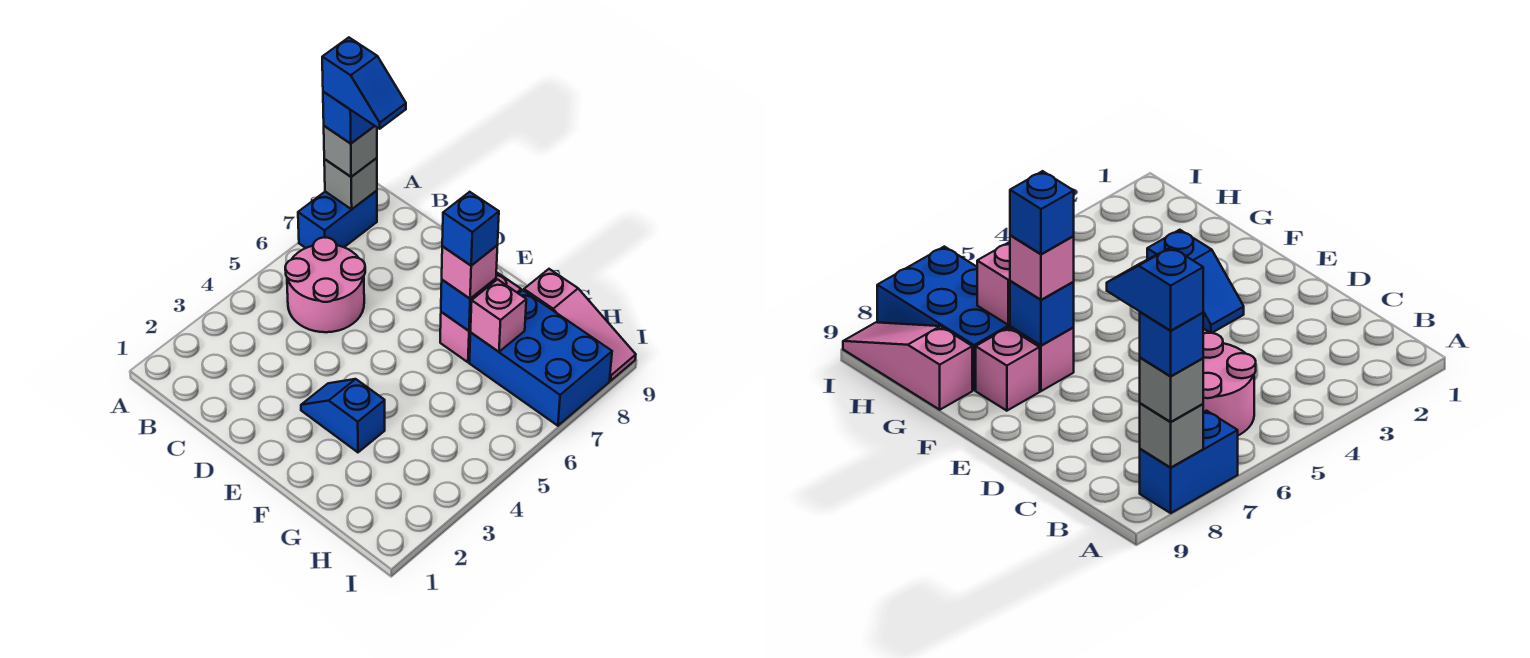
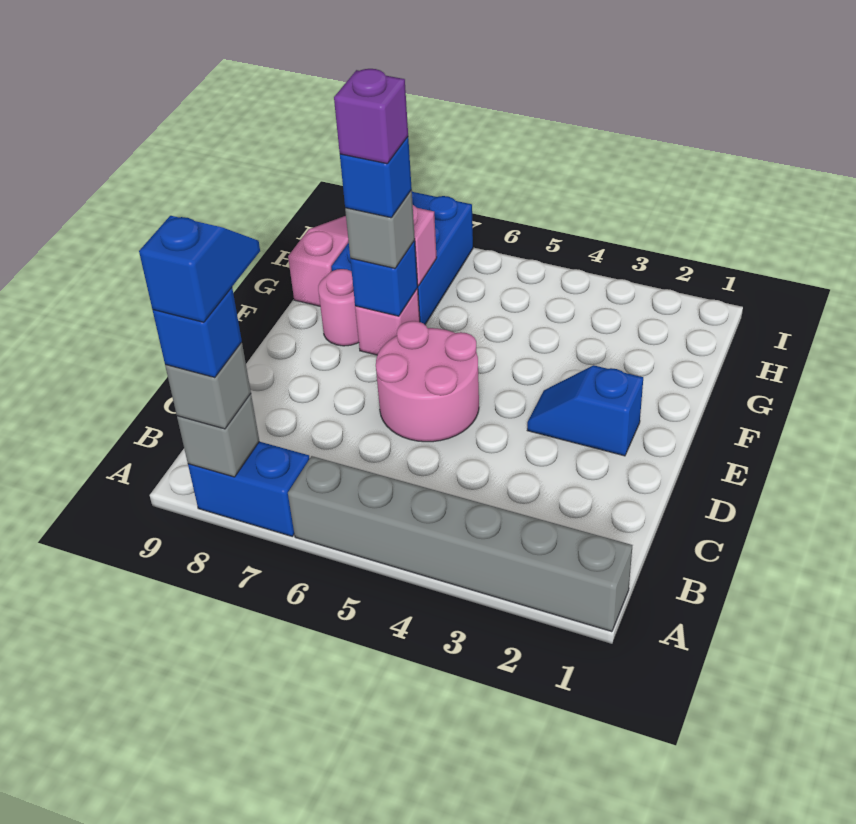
none -> grey 1x6 brick [288,456,632,632]
pink 2x2 round brick [285,237,365,332] -> pink 2x2 round brick moved to [376,321,479,442]
blue 1x2 slope [301,379,385,452] -> blue 1x2 slope turned to [527,365,643,456]
pink 1x1 brick [442,246,497,299] -> grey 1x1 brick [345,190,415,268]
none -> purple 1x1 brick [334,69,408,164]
pink 1x1 brick [976,328,1040,411] -> pink 1x1 round brick [318,269,359,346]

